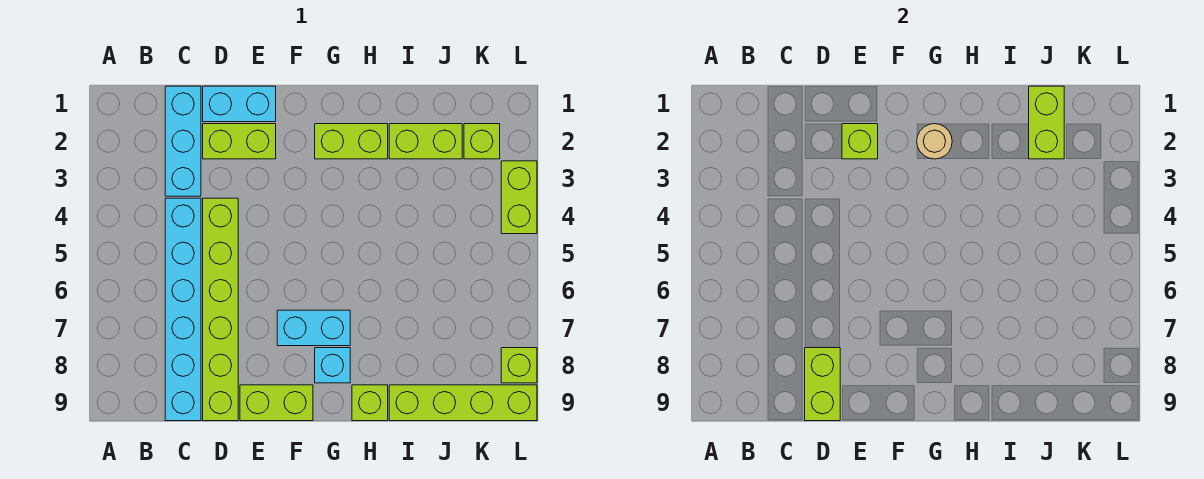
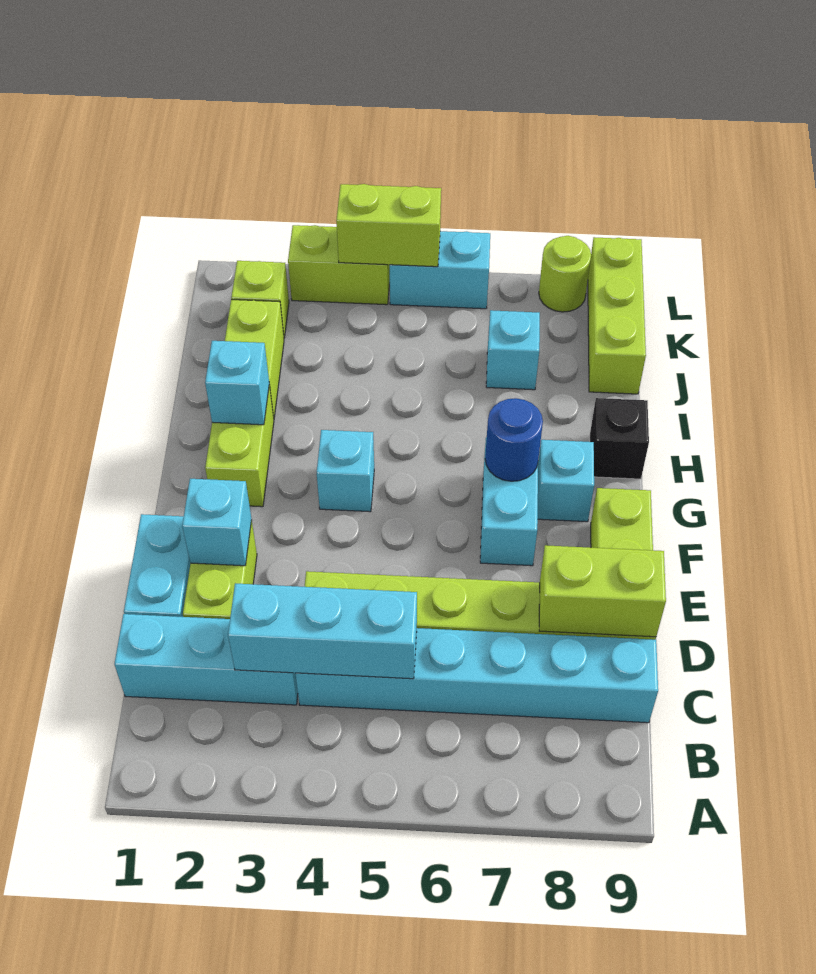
none -> cyan 1x3 brick [228,583,417,679]
lime 1x1 brick [842,124,878,159] -> cyan 1x1 brick [182,479,252,566]
tan 1x1 round brick [917,124,952,159] -> none
none -> cyan 1x1 brick [317,430,374,512]
none -> blue 1x1 round brick [485,398,543,481]
none -> cyan 1x1 brick [205,341,269,425]
lime 1x1 brick [352,385,388,421] -> black 1x1 brick [590,398,649,479]
lime 1x4 brick [389,385,537,421] -> lime 1x3 brick [588,237,646,394]
lime 1x2 brick [1029,86,1064,159] -> lime 1x2 brick moved to [336,184,441,267]
none -> cyan 1x1 brick [486,310,540,390]
none -> cyan 1x2 brick [390,231,490,309]
lime 1x1 brick [501,348,537,383] -> lime 1x1 round brick [539,236,591,312]

